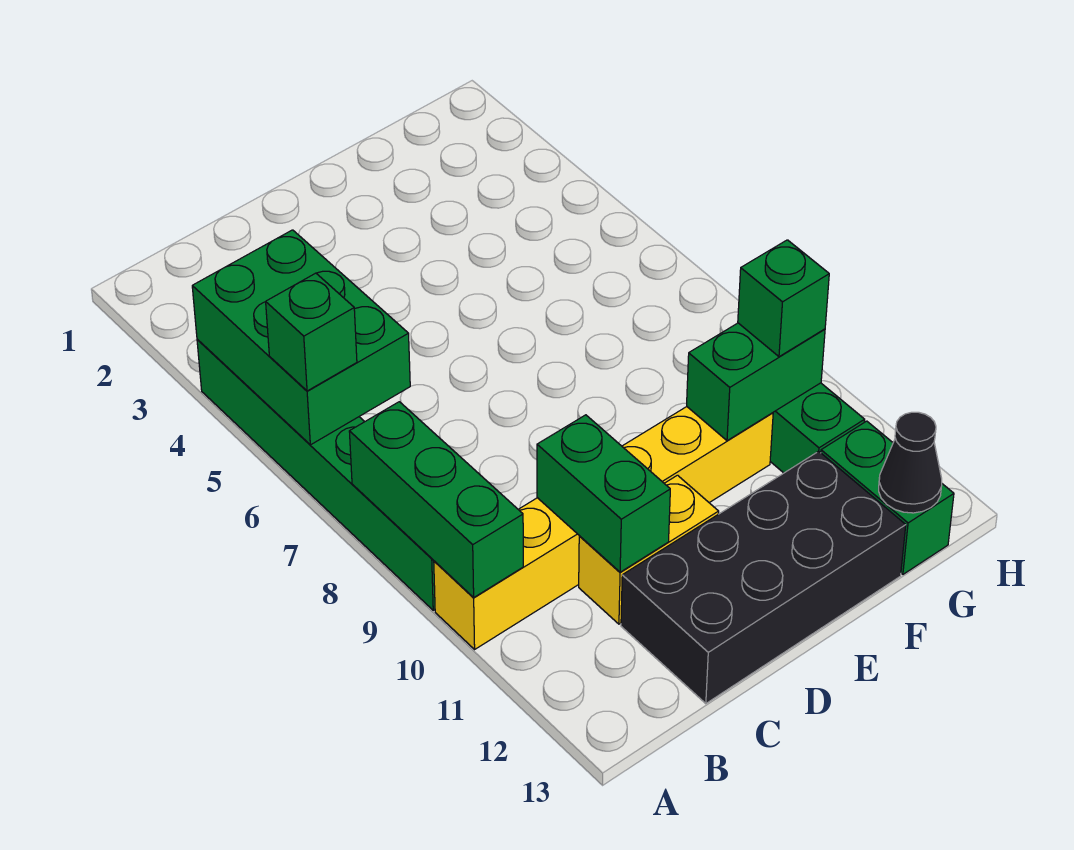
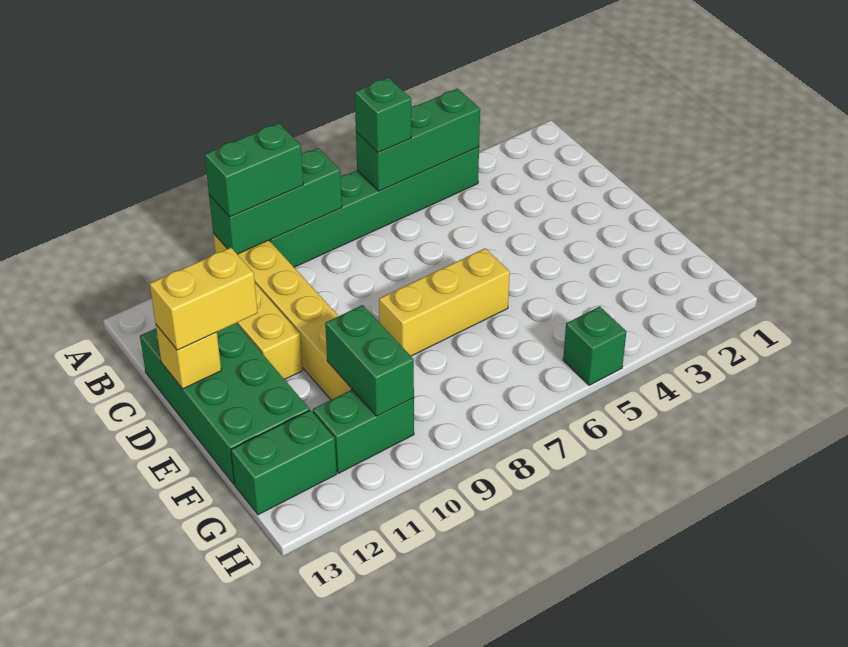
green 2x3 brick [192,230,410,445] -> green 1x3 brick [356,89,480,191]
green 1x2 brick [537,415,670,572] -> green 1x2 brick moved to [204,123,303,217]
black 2x4 brick [621,451,906,704] -> green 2x4 brick [140,323,310,484]
none -> yellow 1x2 brick [150,248,258,350]
none -> yellow 1x1 brick [156,325,221,389]
none -> yellow 1x3 brick [379,248,510,356]
green 1x1 brick [738,240,829,357] -> green 1x1 brick moved to [563,306,626,385]
black 1x1 cone [879,412,942,513] -> none

